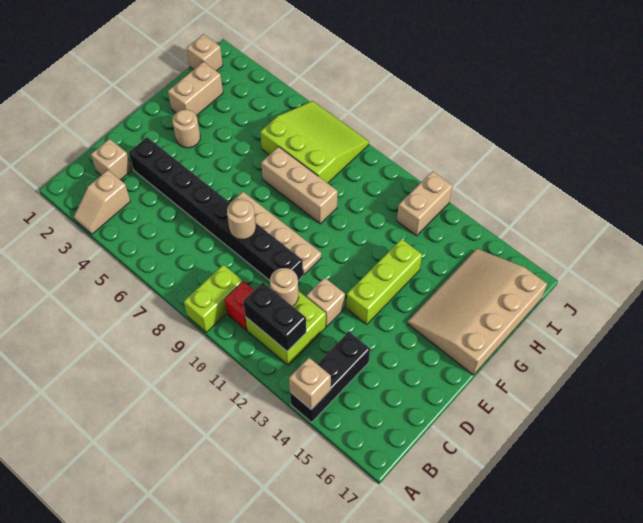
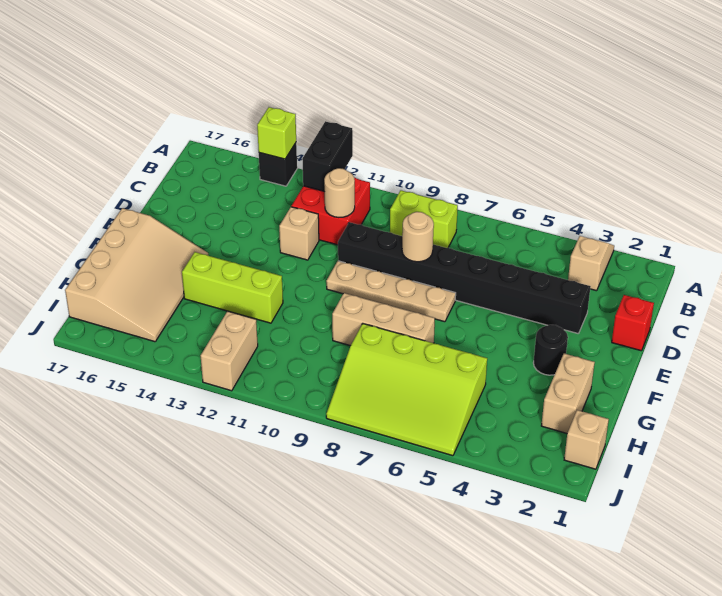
lime 1x2 brick [184,265,243,332] -> lime 1x2 brick turned to [390,190,458,248]
black 1x3 brick [290,332,370,422] -> black 1x1 brick [259,143,297,186]
tan 1x1 brick [289,358,331,410] -> lime 1x1 brick [257,107,296,159]
red 1x1 brick [225,282,254,330] -> red 1x1 brick moved to [612,295,654,351]
lime 2x2 brick [246,291,326,365] -> red 2x2 brick [291,177,370,245]
black 1x2 brick [243,282,306,351] -> black 1x2 brick turned to [302,121,353,192]
tan 1x1 brick [91,139,132,180] -> none
lime 1x3 brick [346,239,422,325] -> lime 1x3 brick turned to [182,252,283,323]
tan 1x1 round brick [172,110,200,148] -> black 1x1 round brick [533,325,568,375]
lime 3x3 slope [260,101,369,183] -> lime 3x4 slope [326,324,487,456]

